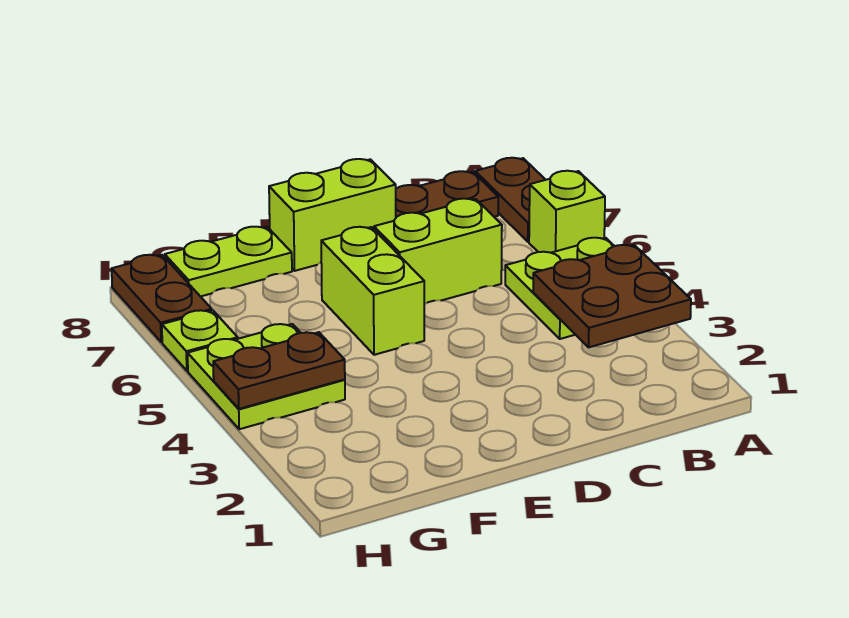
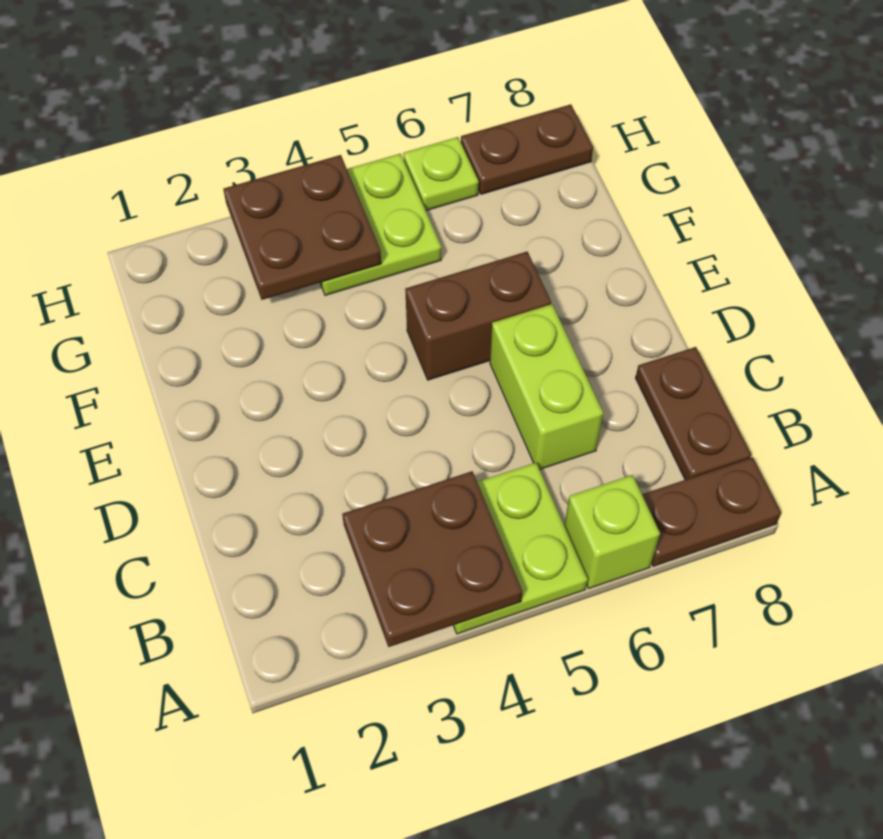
lime 1x2 brick [269,159,396,271] -> none
lime 1x2 brick [321,227,424,355] -> brown 1x2 brick [405,252,551,380]
lime 1x2 plate [165,227,292,297] -> none
brown 1x2 plate [213,332,345,409] -> brown 2x2 plate [223,155,381,300]

